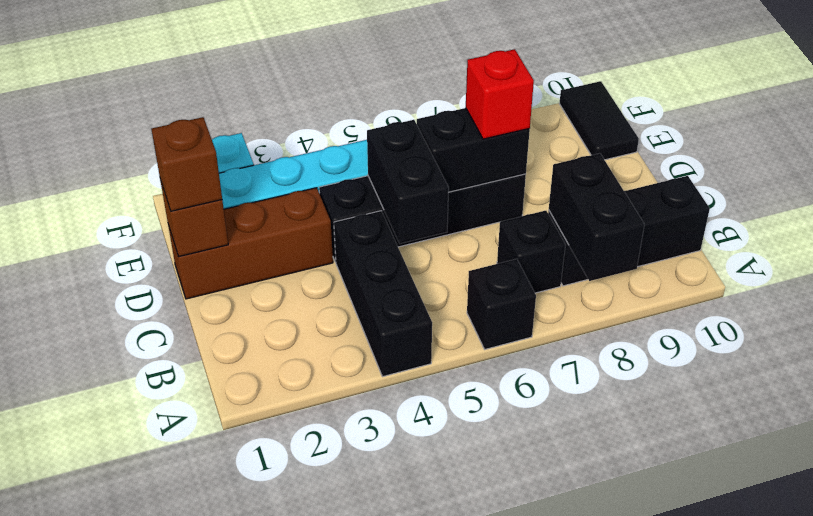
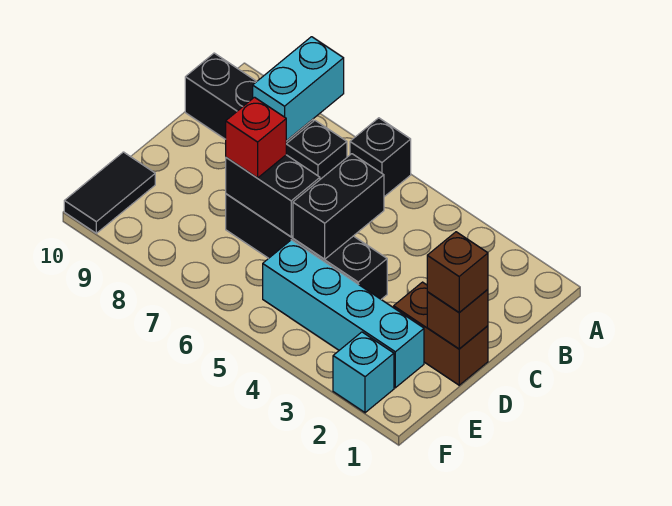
black 1x3 brick [334,211,432,377] -> none
black 1x2 brick [549,153,645,281] -> cyan 1x2 brick [253,37,344,141]
brown 1x3 brick [168,188,333,299] -> brown 1x2 brick [394,282,488,385]

